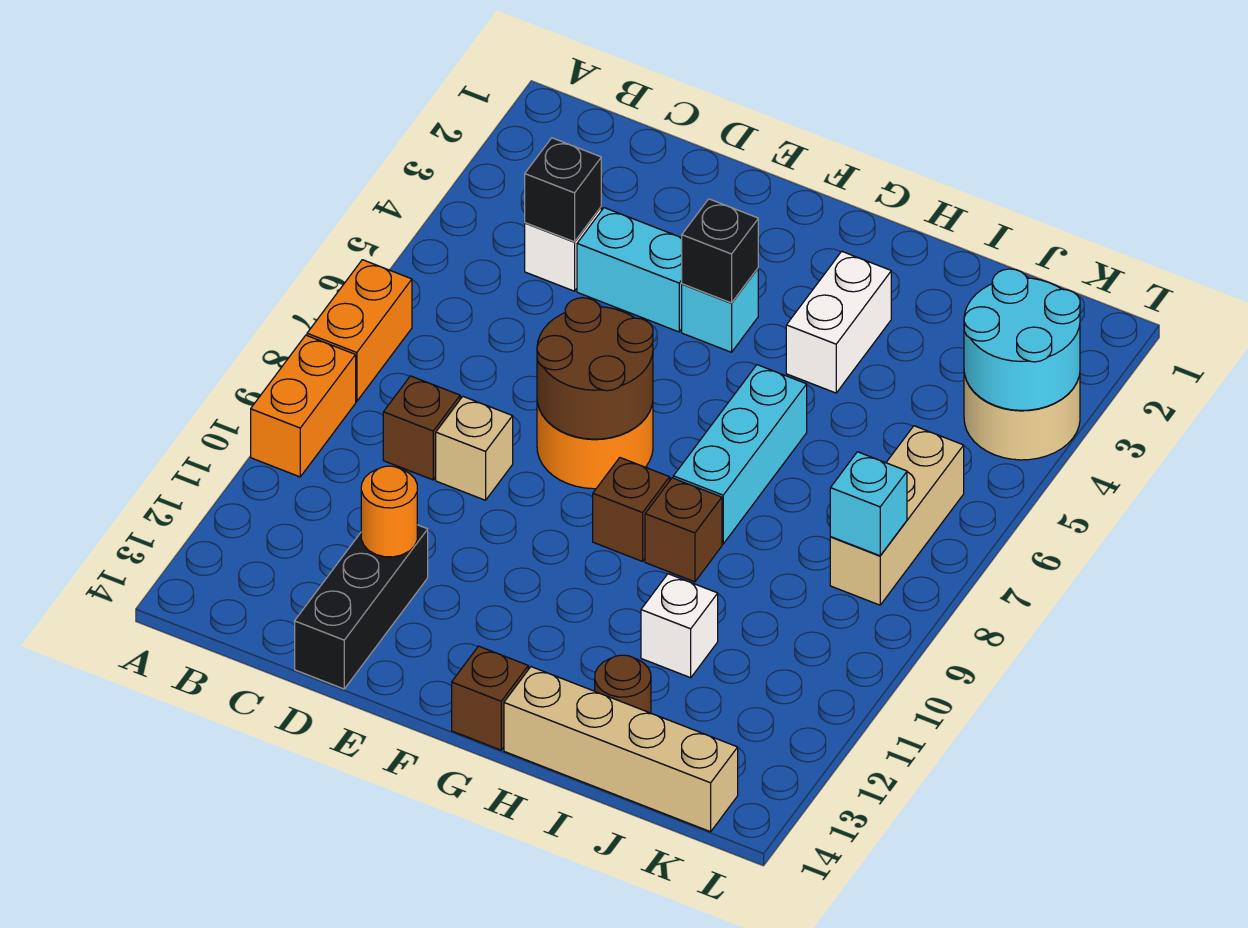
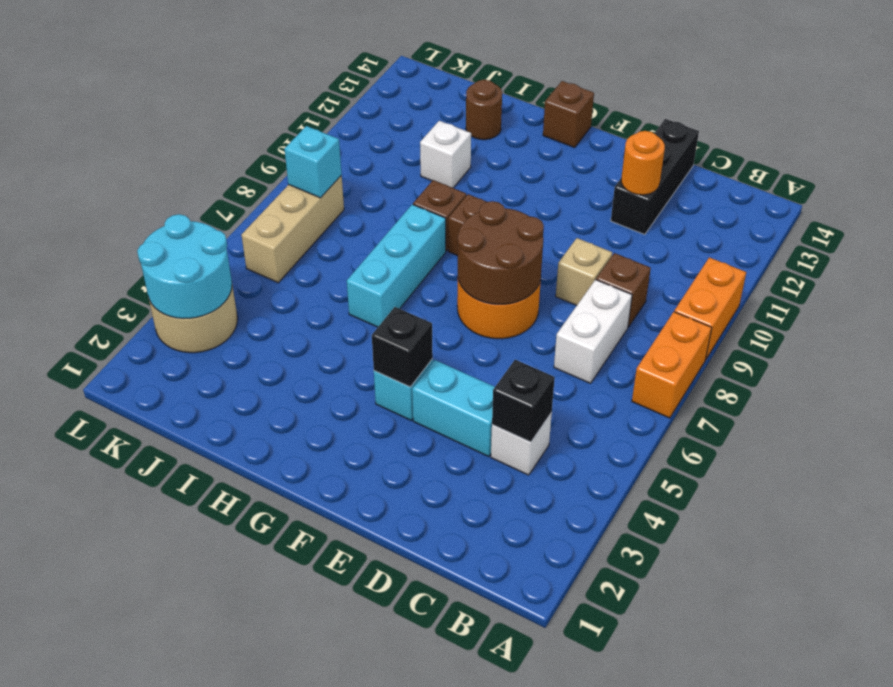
white 1x2 brick [786,251,891,393] -> white 1x2 brick moved to [554,280,632,383]
tan 1x4 brick [504,667,738,832] -> none

